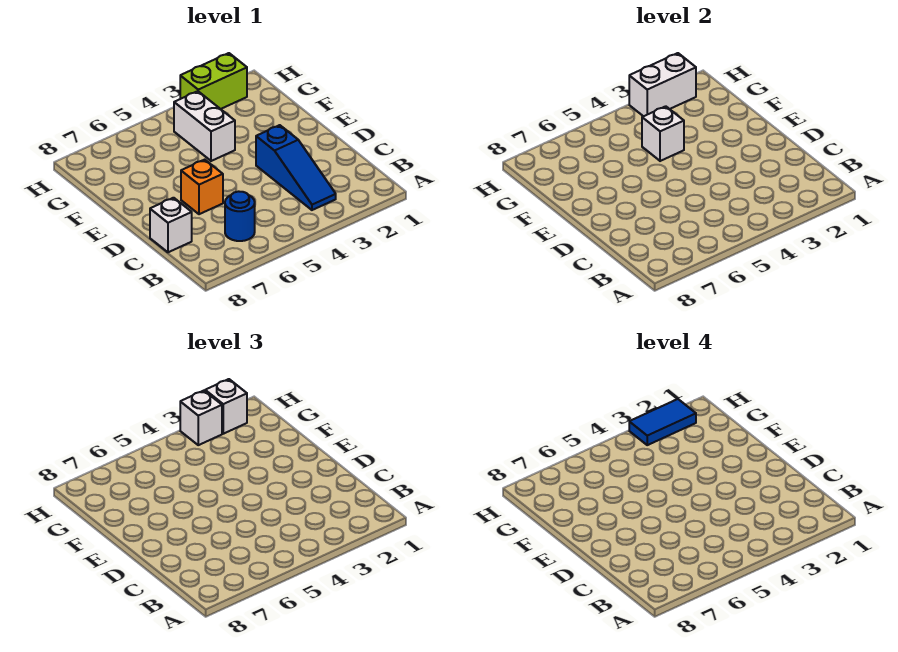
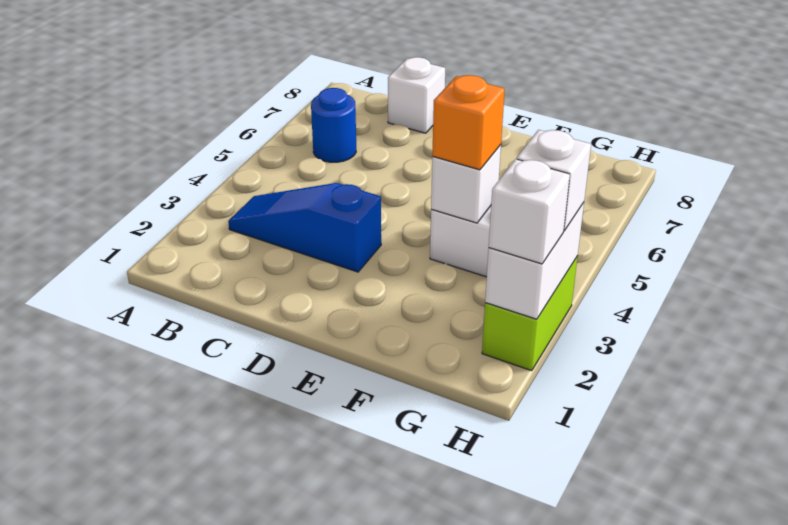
orange 1x1 brick [181,160,223,214] -> orange 1x1 brick moved to [432,75,505,170]
blue 1x2 tile [629,399,696,445] -> none

